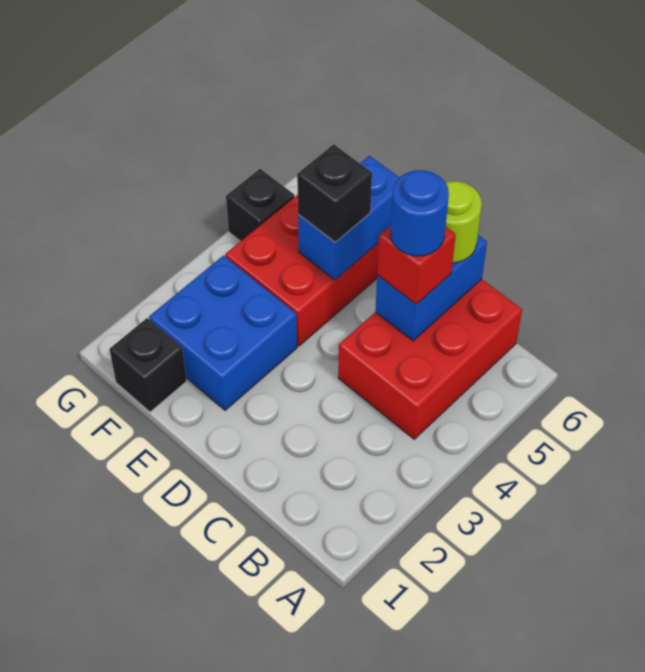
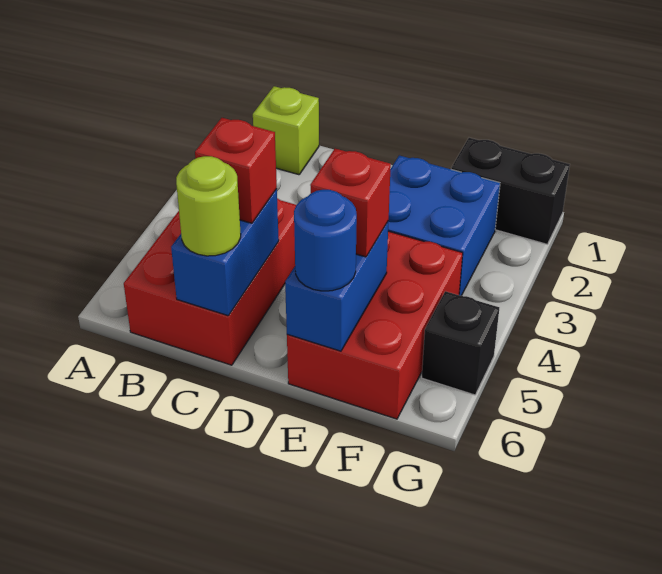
none -> lime 1x1 brick [253,86,319,175]
blue 1x1 round brick [390,170,449,256] -> blue 1x1 round brick moved to [294,190,357,291]
black 1x1 brick [297,144,372,242] -> red 1x1 brick [310,149,391,257]
black 1x1 brick [110,318,187,412] -> black 1x2 brick [451,138,570,244]

